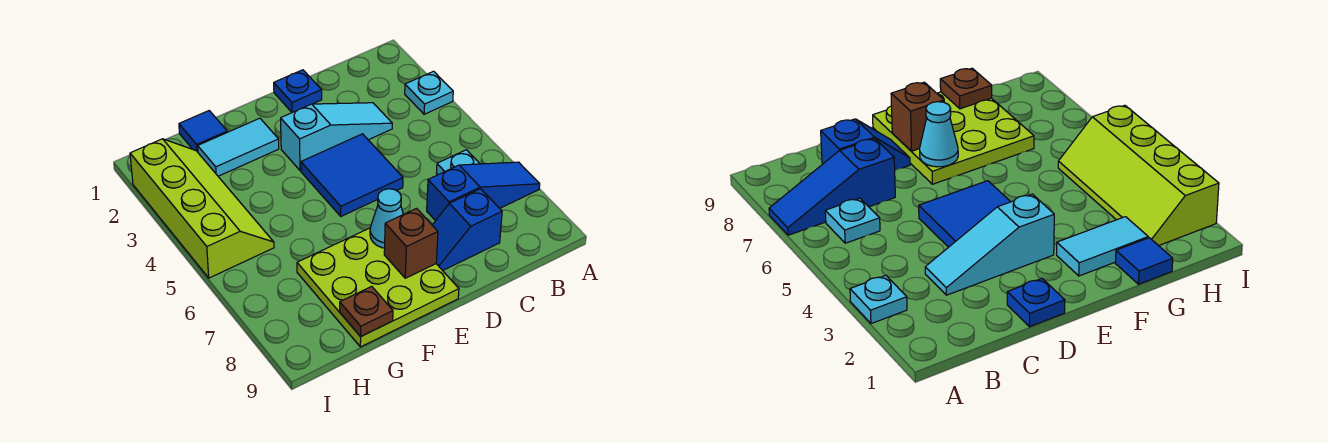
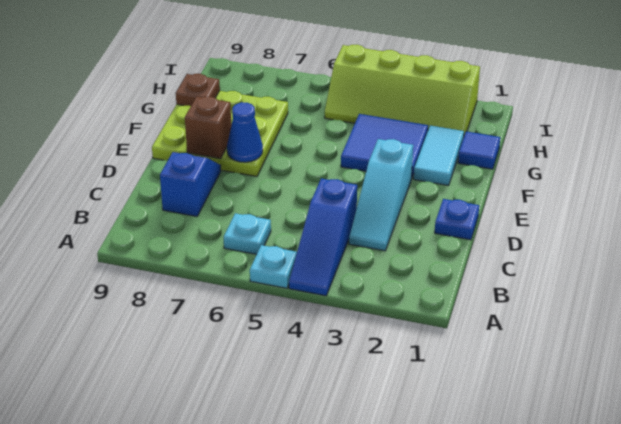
cyan 1x1 plate [405,71,453,114] -> cyan 1x1 plate moved to [250,245,297,288]
blue 1x3 slope [427,162,540,221] -> blue 1x3 slope moved to [289,179,357,296]
blue 2x2 tile [301,134,403,216] -> blue 2x2 tile moved to [341,114,428,177]
cyan 1x1 cone [370,189,403,248] -> blue 1x1 cone [227,102,263,162]

